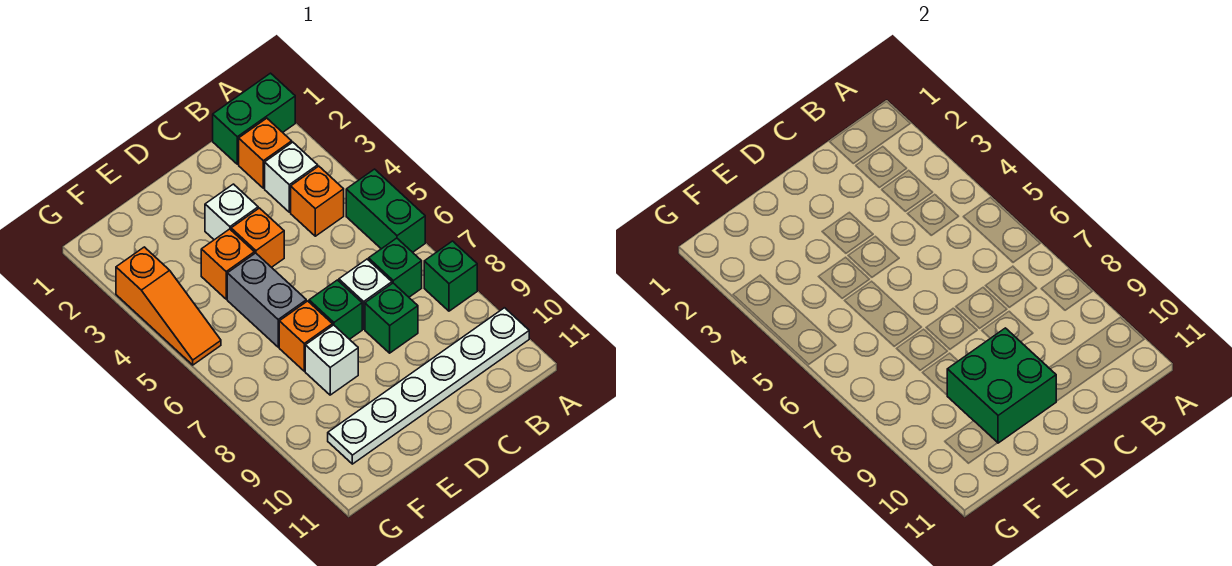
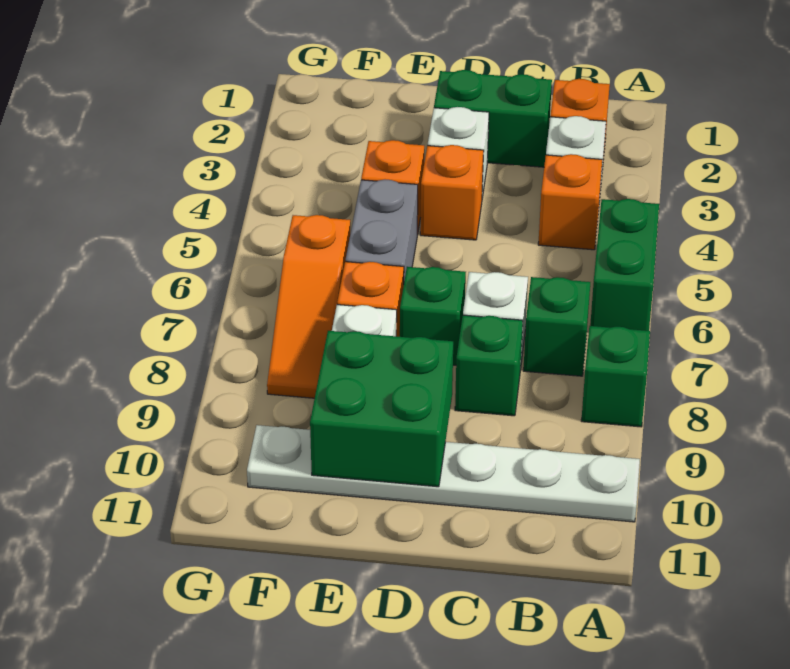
green 1x2 brick [213,73,295,164] -> green 1x2 brick moved to [434,70,552,167]
orange 1x3 slope [116,247,221,365] -> orange 1x3 slope moved to [267,215,350,398]

